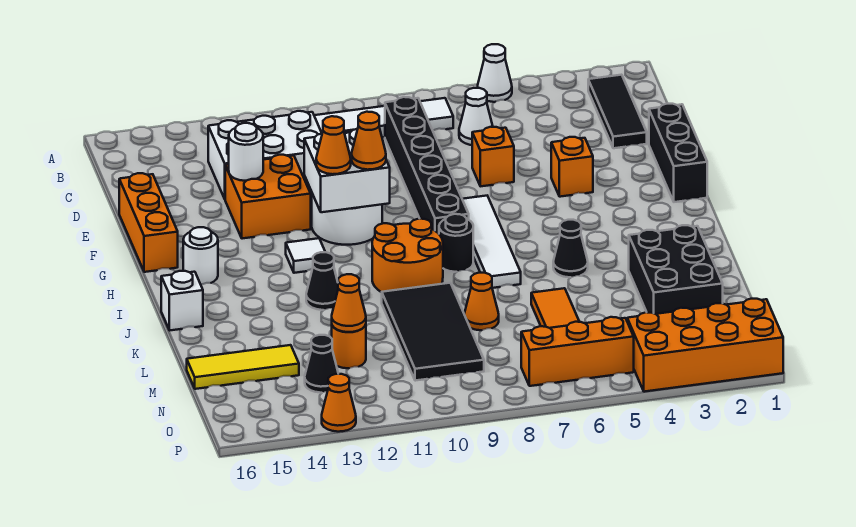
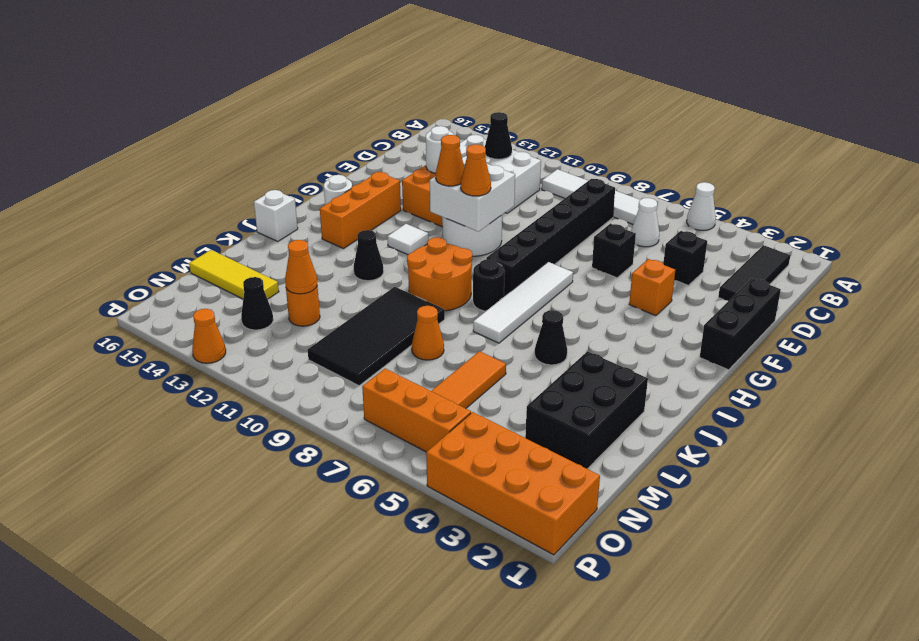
none -> black 1x1 cone [485,112,512,159]
none -> black 1x1 brick [663,231,707,285]
orange 1x1 brick [472,127,514,186] -> black 1x1 brick [592,224,636,278]
orange 1x3 brick [119,173,178,272] -> orange 1x3 brick moved to [320,172,401,249]

